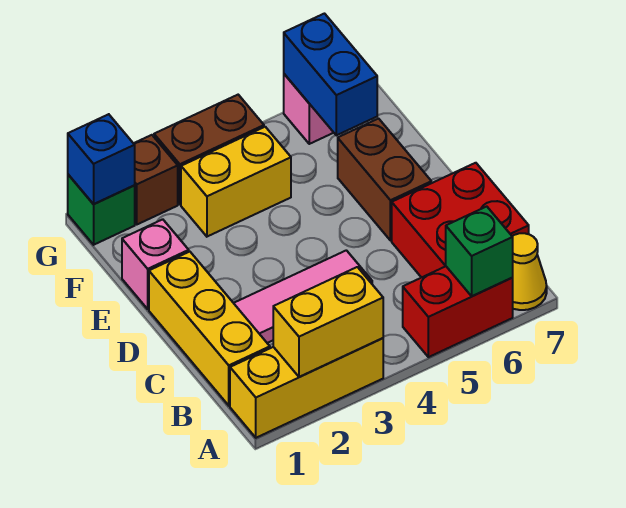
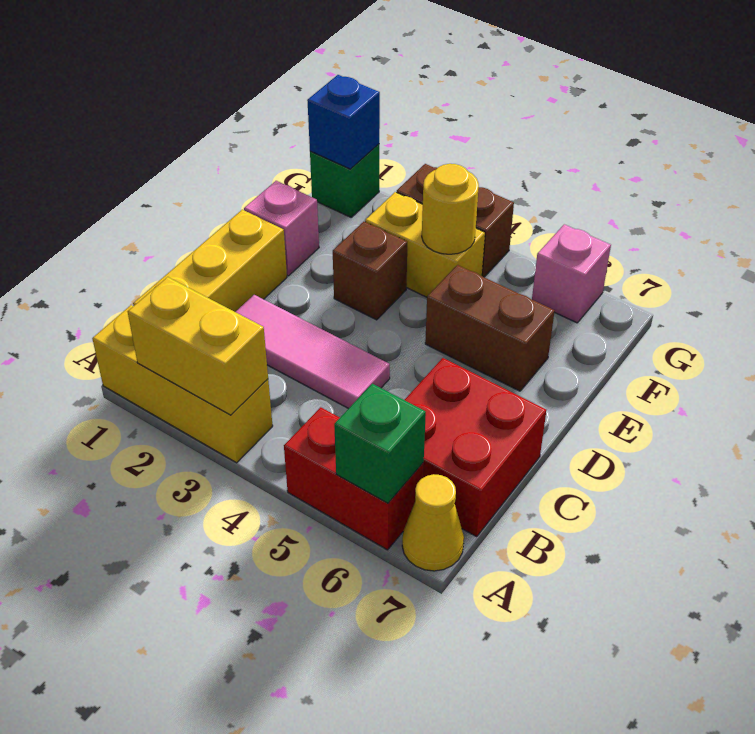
brown 1x2 brick [338,119,431,241] -> brown 1x2 brick turned to [425,265,555,391]
none -> yellow 1x1 round brick [422,164,479,254]
blue 1x2 brick [284,14,377,135] -> none
brown 1x1 brick [134,135,178,224] -> brown 1x1 brick moved to [333,222,407,320]

